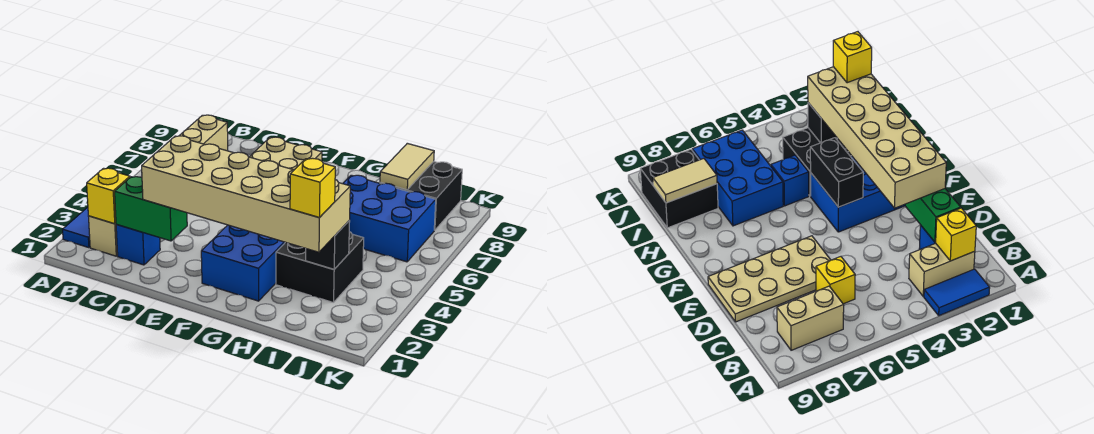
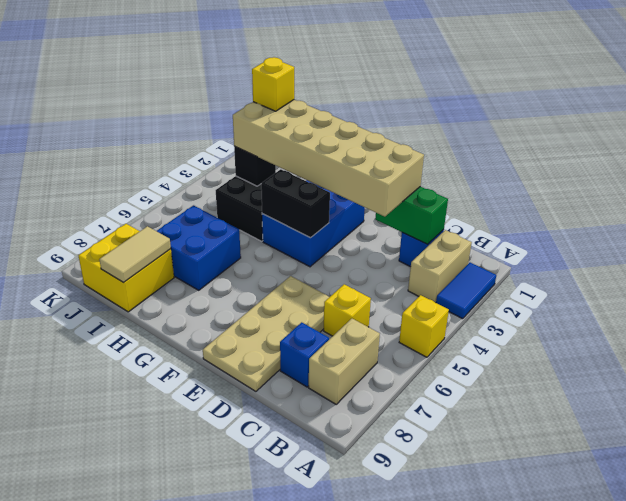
yellow 1x1 brick [87,168,130,224] -> yellow 1x1 brick moved to [399,295,449,357]
blue 1x1 brick [771,155,809,206] -> blue 1x1 brick moved to [280,322,329,387]
blue 2x3 brick [343,175,436,262] -> blue 2x2 brick [157,205,241,290]
black 2x2 brick [380,162,462,230] -> yellow 2x2 brick [79,224,174,312]

